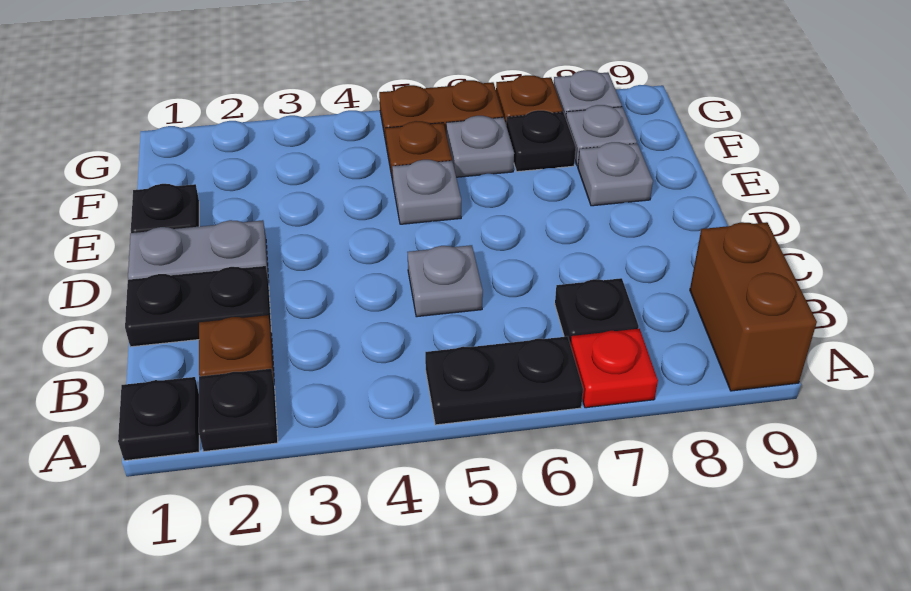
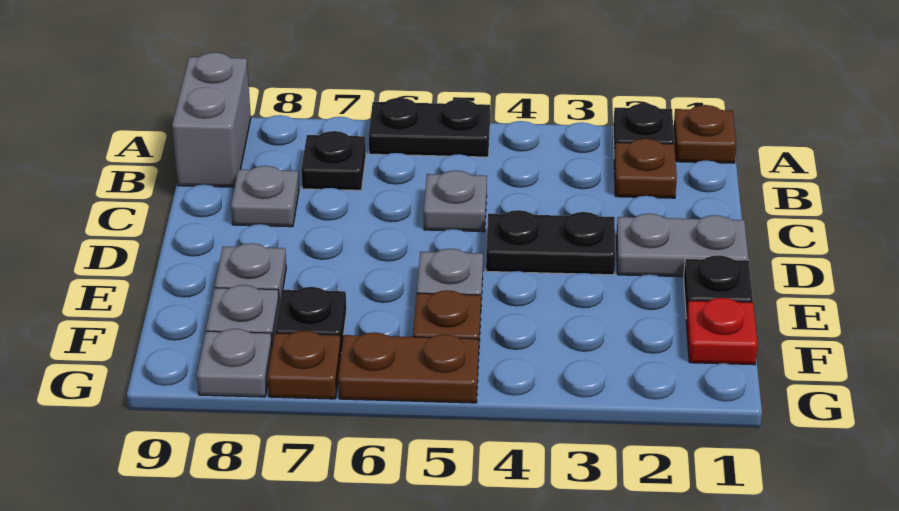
black 1x1 plate [118,377,199,461] -> brown 1x1 plate [673,105,736,163]
red 1x1 plate [571,329,658,408] -> red 1x1 plate moved to [686,298,758,365]
brown 1x2 brick [690,222,817,391] -> grey 1x2 brick [172,53,251,187]
black 1x2 plate [125,266,271,347] -> black 1x2 plate moved to [486,210,616,275]
grey 1x1 plate [446,116,514,177] -> grey 1x1 plate moved to [231,166,299,227]

